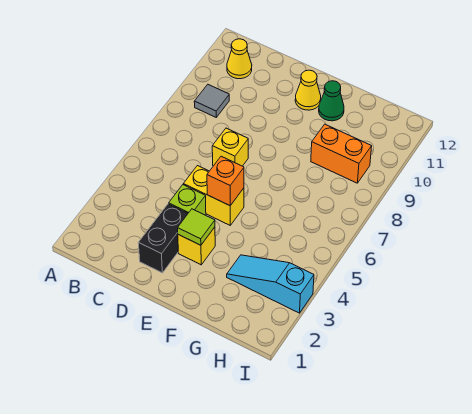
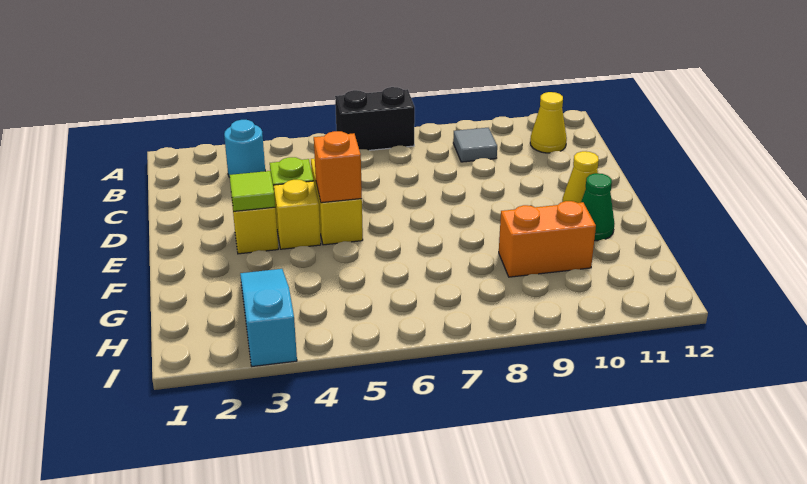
none -> cyan 1x1 round brick [224,120,265,177]
black 1x2 brick [138,204,188,273] -> black 1x2 brick moved to [335,87,415,150]
yellow 1x1 brick [212,128,248,166] -> yellow 1x1 brick moved to [274,180,321,249]
orange 1x2 brick [311,124,372,183] -> orange 1x2 brick turned to [499,201,596,277]

